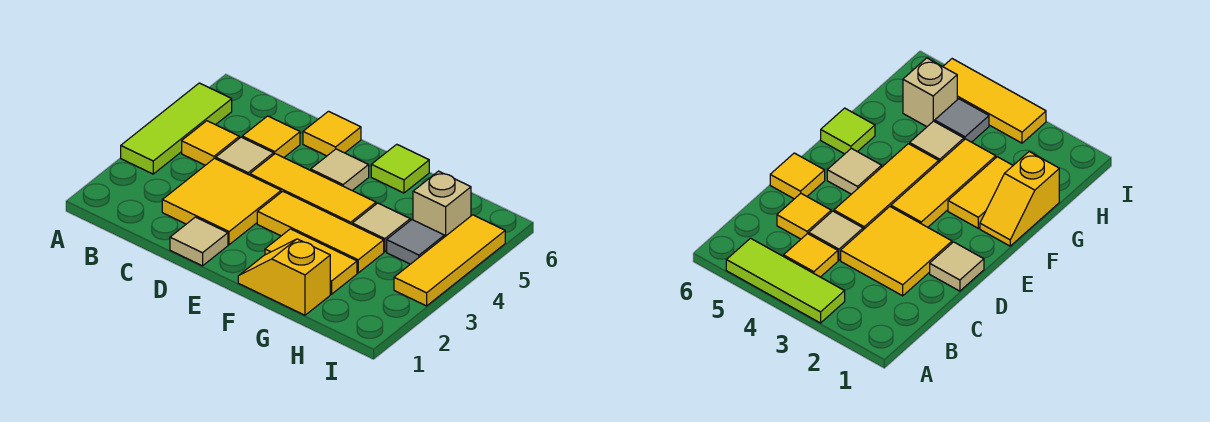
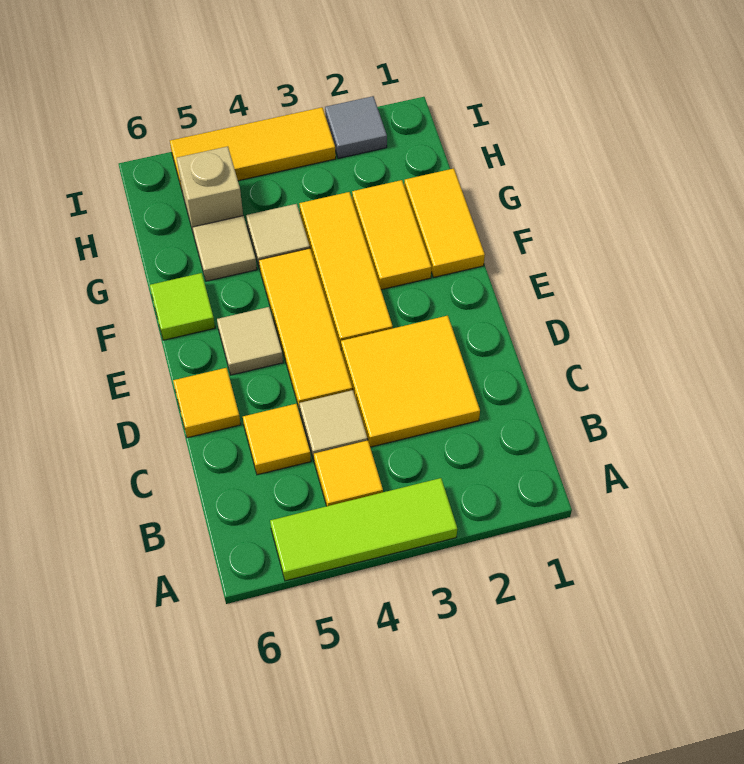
tan 1x1 tile [170,217,228,266] -> tan 1x1 tile moved to [193,216,257,281]
yellow 1x2 slope [238,239,330,315] -> yellow 1x2 tile [404,168,485,277]
grey 1x1 tile [387,220,444,264] -> grey 1x1 tile moved to [325,96,387,158]

